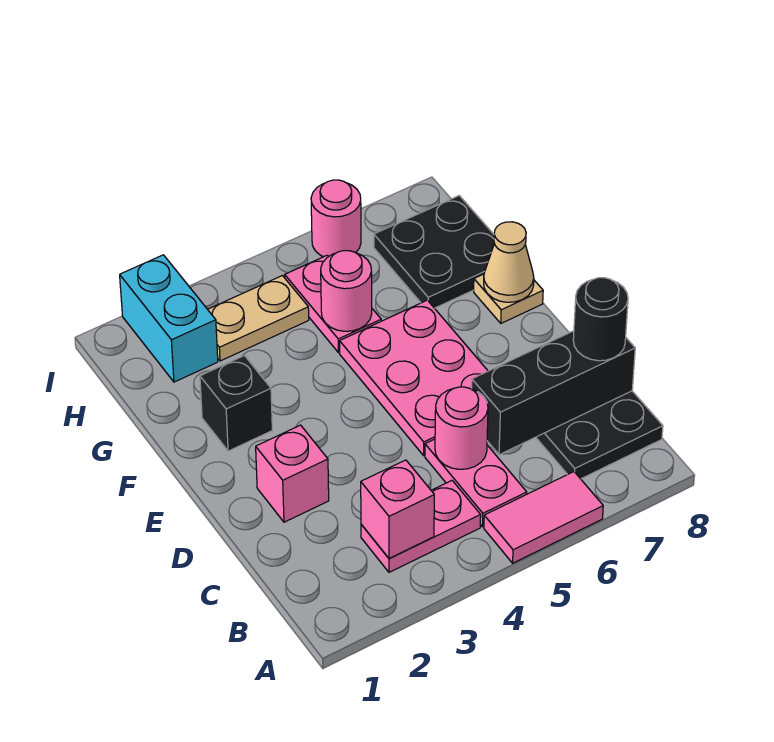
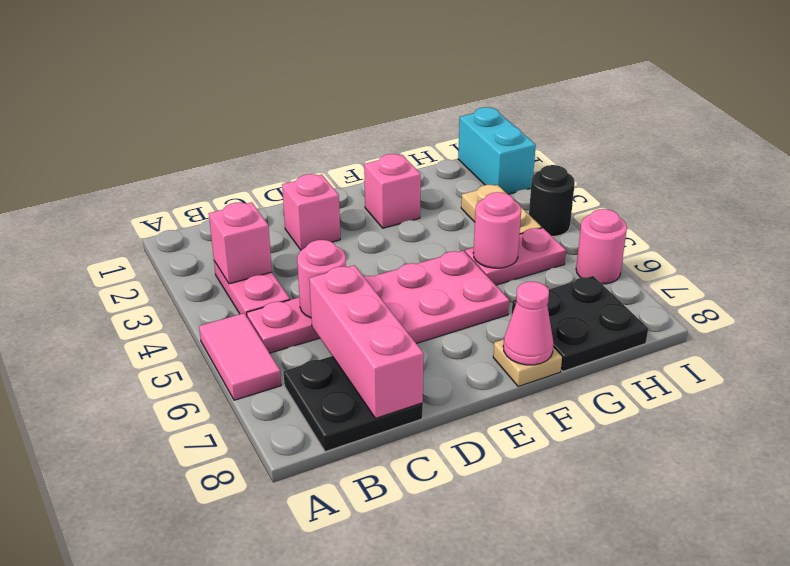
black 1x3 brick [472,331,635,455] -> pink 1x3 brick [309,265,424,418]
black 1x1 round brick [573,278,628,361] -> black 1x1 round brick moved to [529,165,575,236]
black 1x1 brick [200,356,272,451] -> pink 1x1 brick [364,154,421,228]
tan 1x1 cone [484,222,534,302] -> pink 1x1 cone [503,282,554,365]
cyan 1x2 brick [120,255,218,382] -> cyan 1x2 brick turned to [458,107,536,194]

